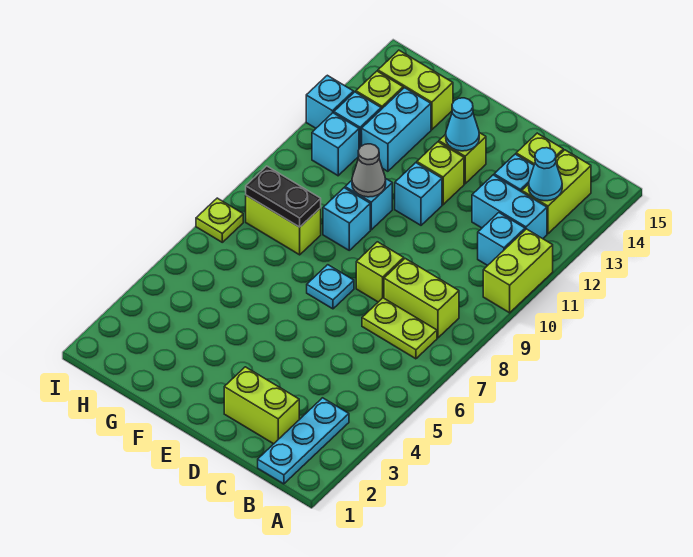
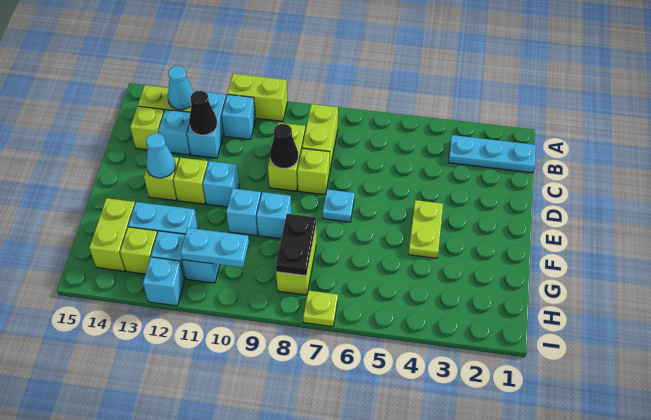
lime 1x2 plate [362,298,437,359] -> lime 1x2 plate moved to [408,200,443,258]
lime 1x2 brick [224,367,299,444] -> lime 1x2 brick moved to [268,123,305,191]
none -> black 1x1 cone [189,91,217,135]
none -> black 1x1 cone [270,124,298,168]
grey 1x1 cone [352,144,386,197] -> none
none -> cyan 1x2 plate [181,228,249,268]

